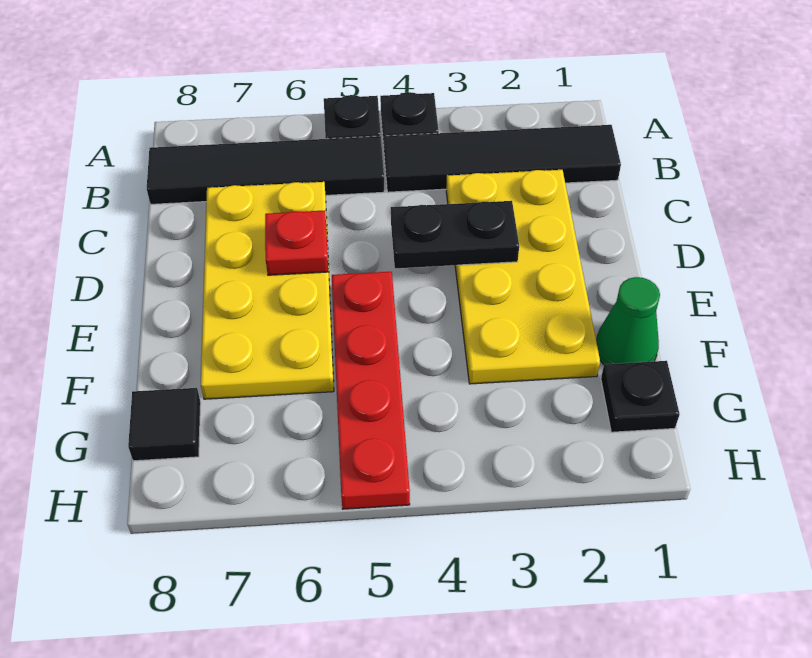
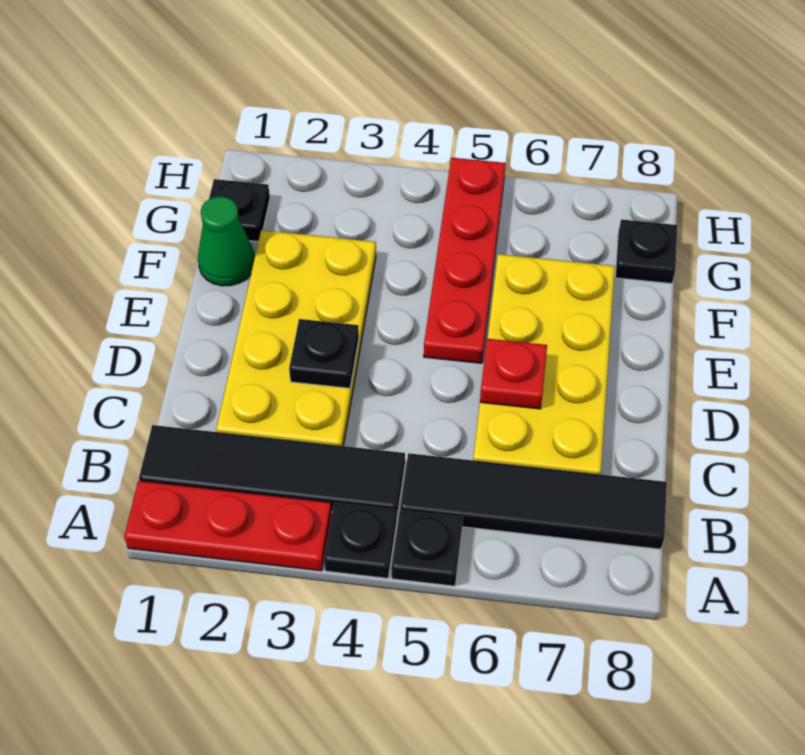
none -> red 1x3 plate [124,481,332,571]
black 1x2 plate [391,201,519,268] -> black 1x1 plate [289,319,359,388]
black 1x1 tile [128,388,201,461] -> black 1x1 plate [615,219,677,284]

